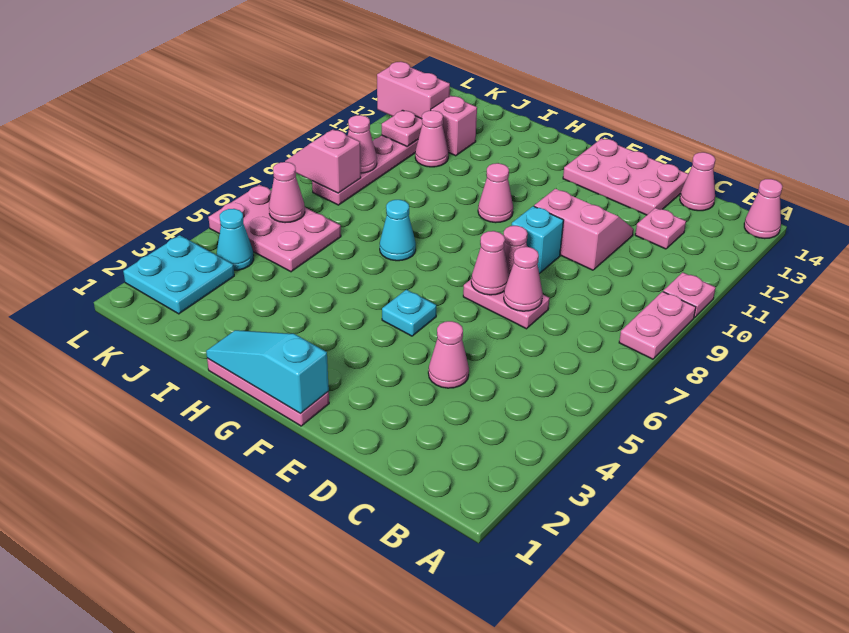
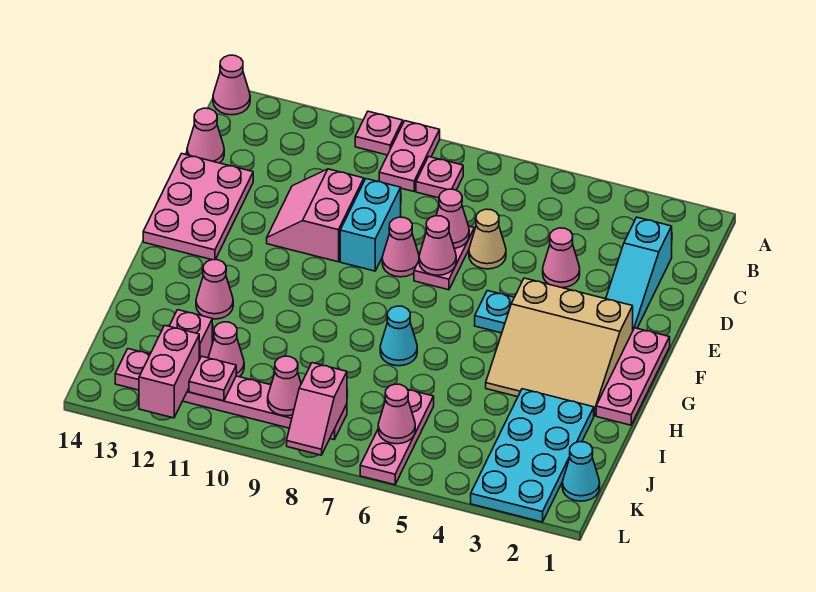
pink 1x2 plate [619,292,696,359] -> pink 1x2 plate turned to [379,121,440,191]
pink 1x1 plate [635,208,686,249] -> pink 1x1 plate moved to [416,156,463,198]
none -> tan 1x1 cone [469,209,506,269]
cyan 1x1 brick [512,206,564,274] -> cyan 1x2 brick [340,179,401,271]
cyan 1x3 slope [206,330,329,414] -> cyan 1x3 slope moved to [606,217,672,330]
none -> tan 3x3 slope [486,278,633,416]
pink 1x1 cone [478,163,513,223] -> pink 1x1 cone moved to [196,260,233,319]
pink 2x3 plate [208,185,341,272] -> pink 1x3 plate [360,390,434,485]
cyan 2x2 plate [123,235,234,314] -> cyan 2x4 plate [471,389,594,522]
cyan 1x1 cone [217,209,254,270] -> cyan 1x1 cone moved to [562,442,600,501]

